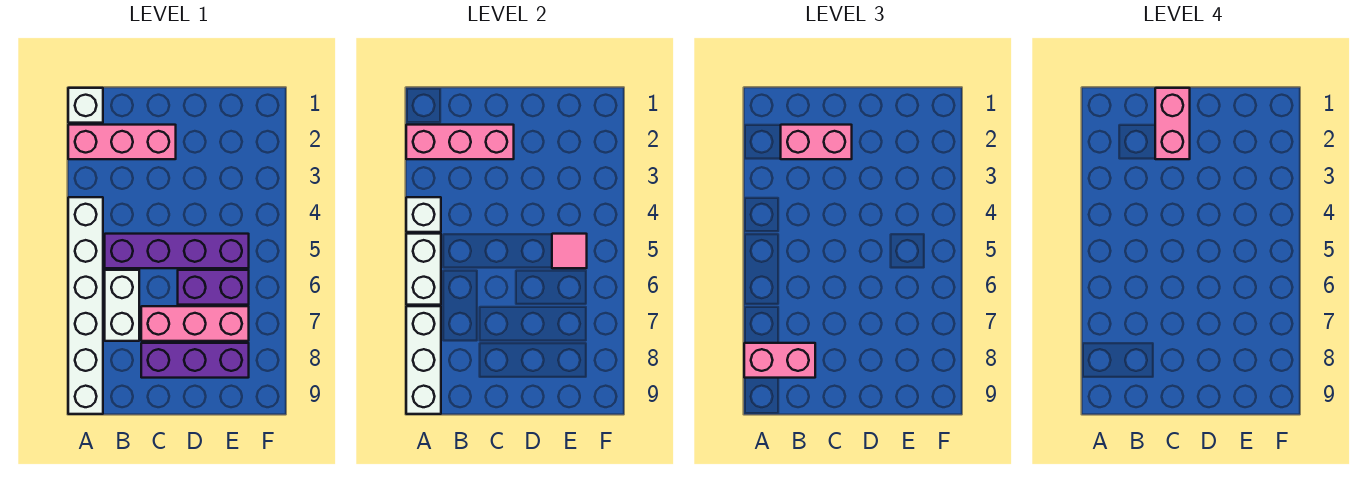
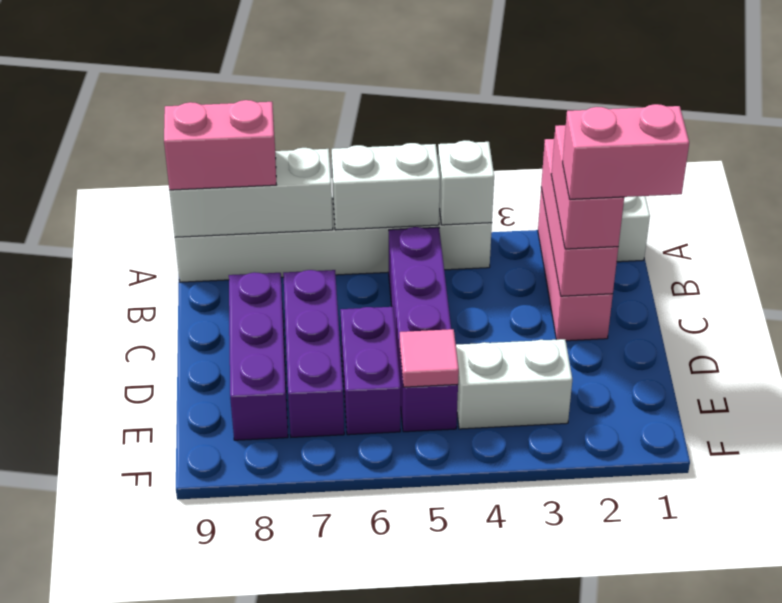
pink 1x2 brick [744,343,815,378] -> pink 1x2 brick turned to [164,100,276,190]
white 1x2 brick [105,270,139,341] -> white 1x2 brick moved to [456,339,572,429]
pink 1x3 brick [141,306,249,341] -> purple 1x3 brick [283,270,344,437]

